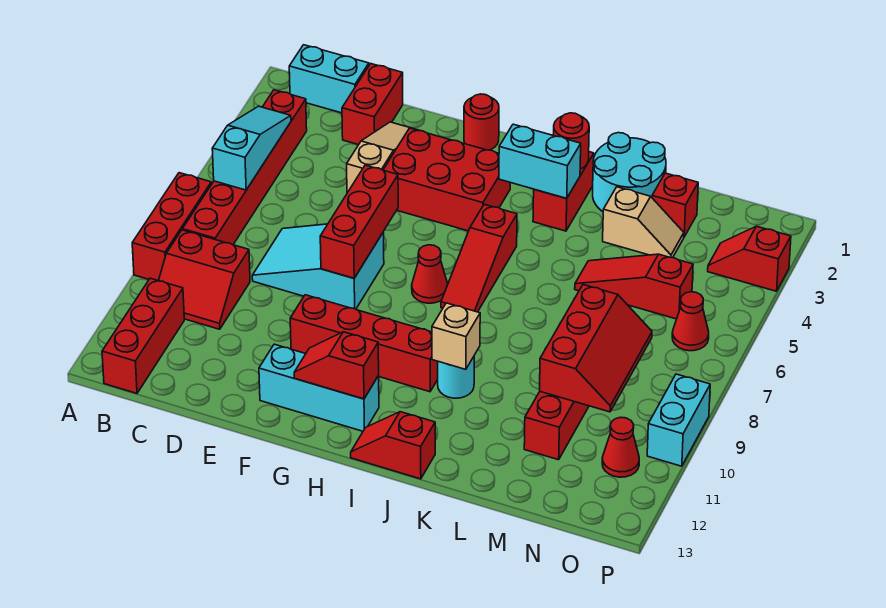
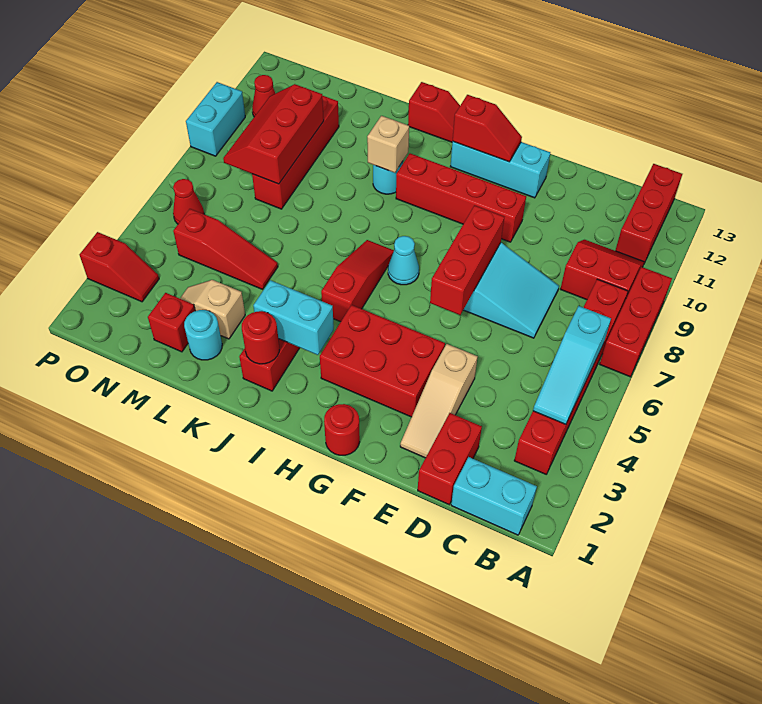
red 1x1 cone [412,245,448,303] -> cyan 1x1 cone [388,236,419,285]
cyan 2x2 round brick [593,133,666,212] -> cyan 1x1 round brick [184,310,222,360]

